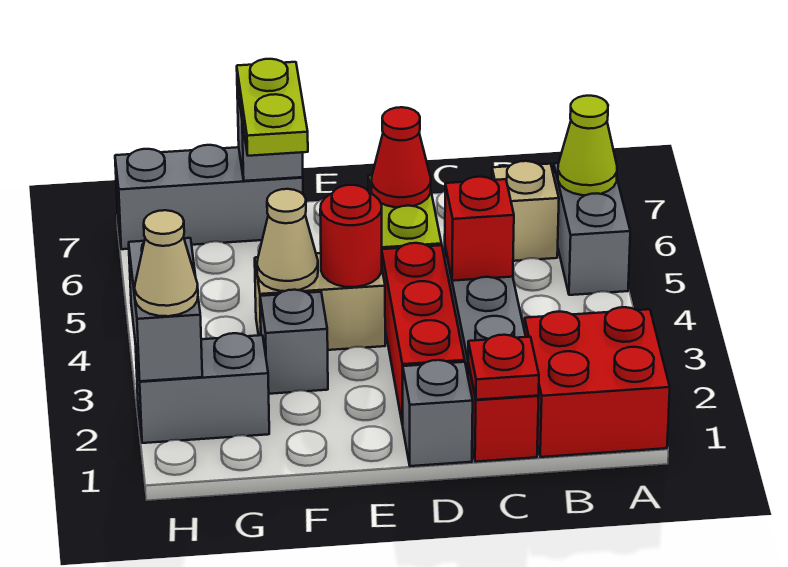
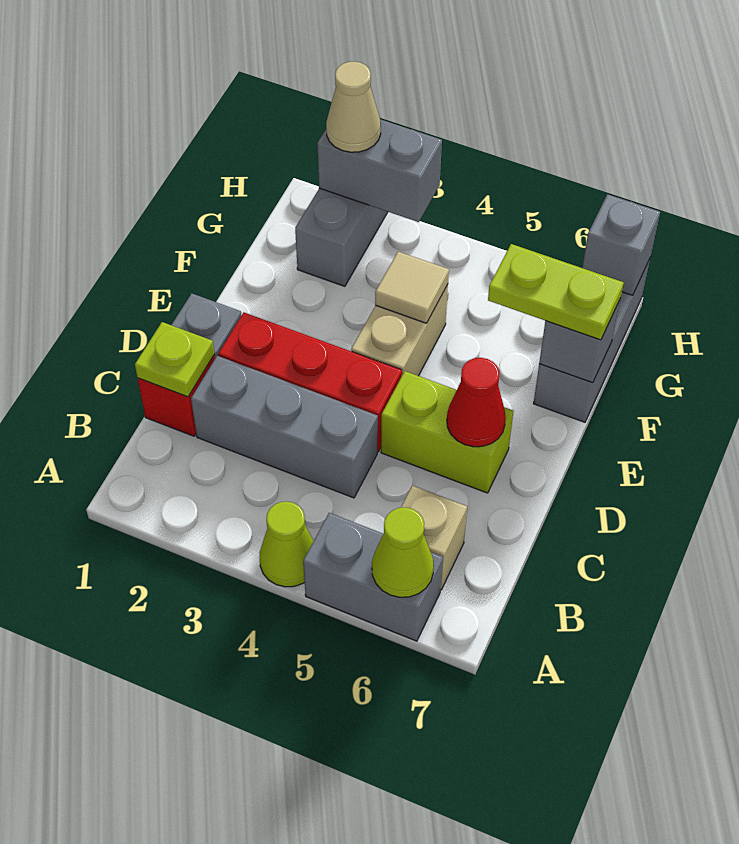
red 2x2 brick [524,307,670,457] -> none
none -> lime 1x1 cone [260,501,314,587]
red 1x1 plate [468,335,539,400] -> lime 1x1 plate [135,322,214,397]
red 1x1 brick [445,177,514,281] -> none
red 1x1 round brick [320,185,382,287] -> none
grey 1x1 brick [260,290,328,394] -> grey 1x1 brick moved to [582,194,660,295]
tan 1x1 cone [257,189,318,291] -> tan 1x1 tile [375,252,449,323]

